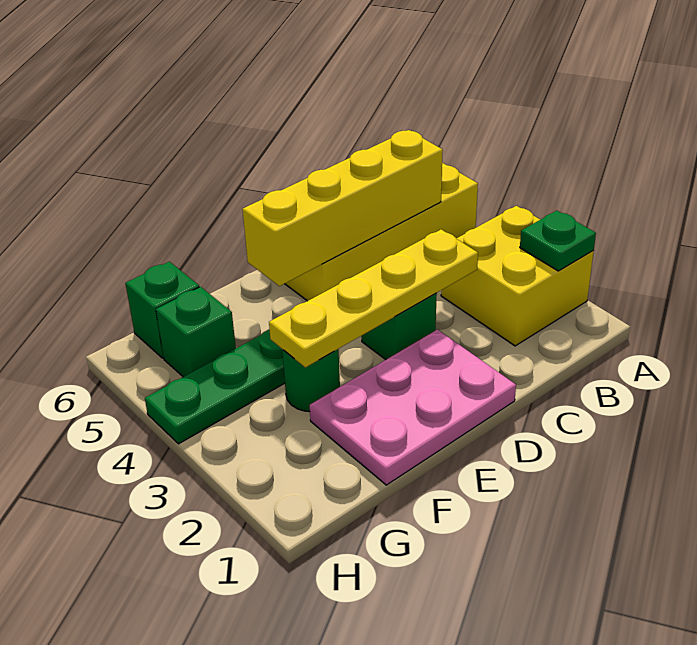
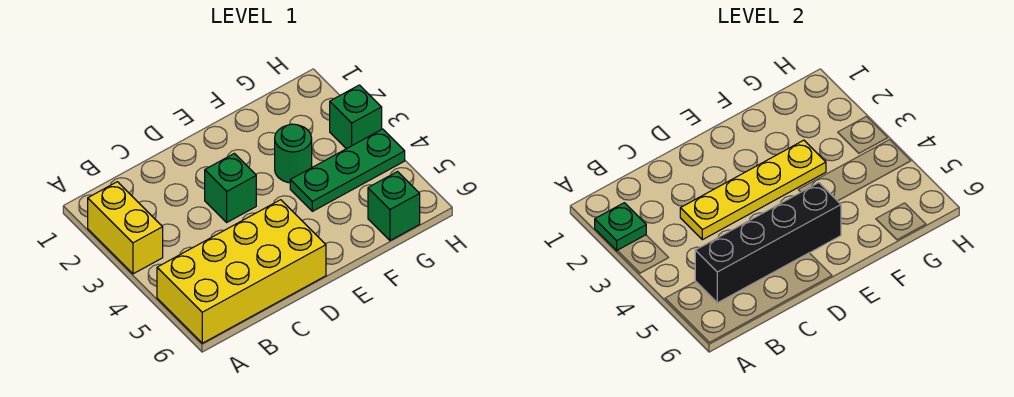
yellow 2x2 brick [441,206,594,346] -> yellow 1x2 brick [88,182,163,274]
yellow 1x4 brick [243,130,443,286] -> black 1x4 brick [695,183,841,303]
pink 2x3 plate [310,330,516,485] -> none
green 1x1 brick [156,287,236,377] -> green 1x1 brick moved to [330,85,382,149]

